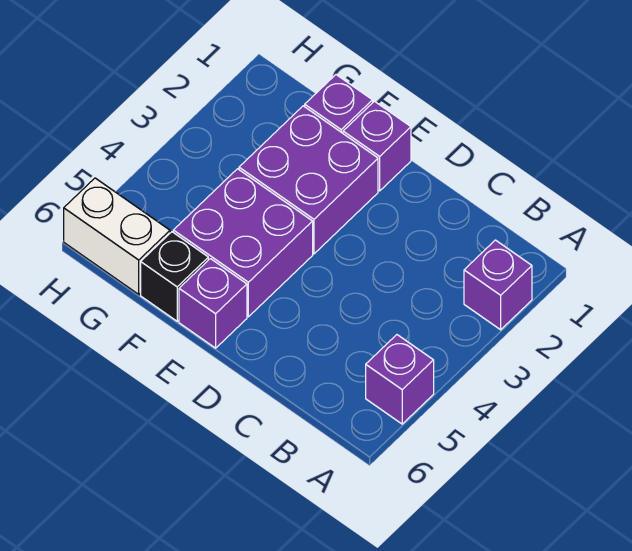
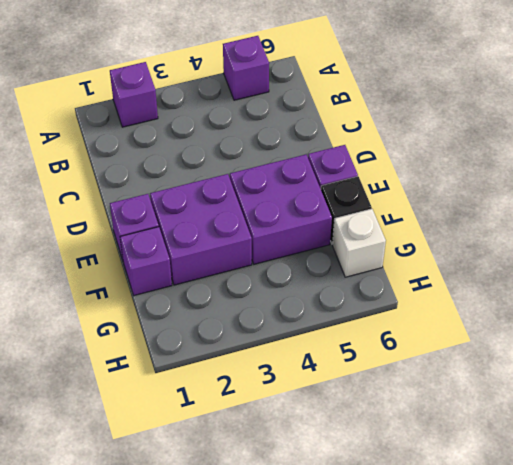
white 1x2 brick [64,178,170,294] -> white 1x1 brick [333,209,386,277]

